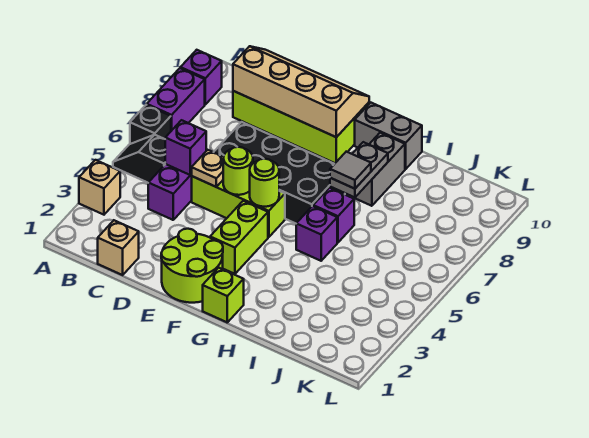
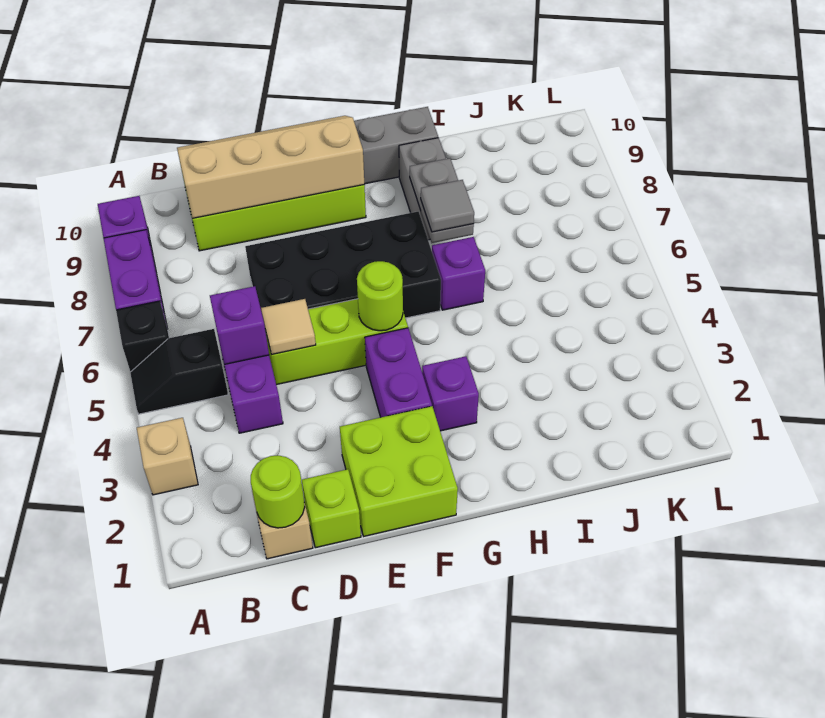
tan 1x1 plate [192,150,224,187] -> tan 1x1 tile [261,299,316,355]
lime 2x2 round brick [161,229,223,303] -> lime 2x2 brick [340,406,458,536]
lime 1x1 round brick [223,147,253,195] -> lime 1x1 round brick moved to [251,455,305,528]
lime 1x2 brick [210,201,268,274] -> purple 1x2 brick [365,328,432,417]
lime 1x1 brick [203,268,244,322] -> lime 1x1 brick moved to [302,469,361,548]
purple 1x1 brick [296,206,337,261] -> purple 1x1 brick moved to [422,356,479,431]

